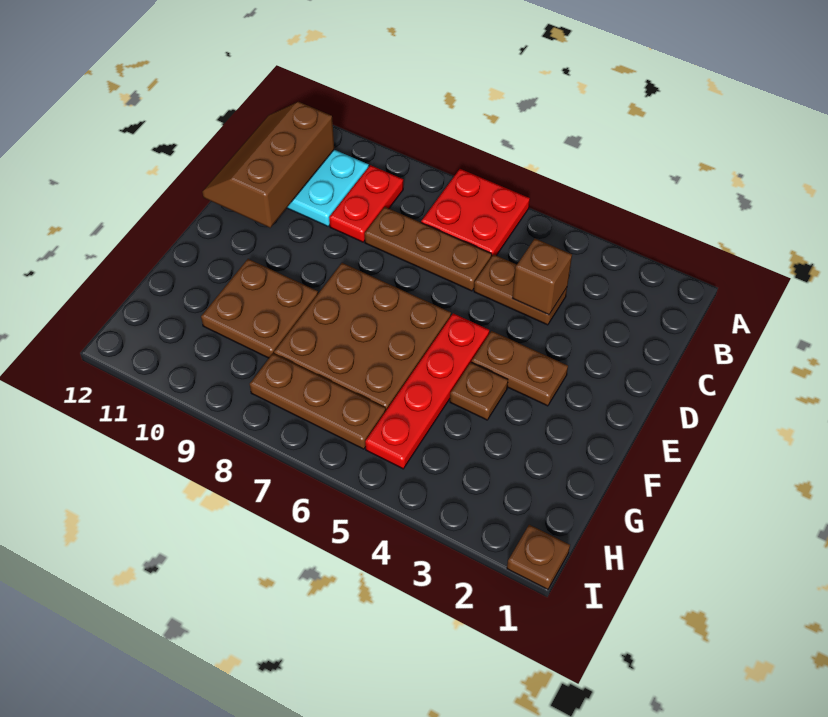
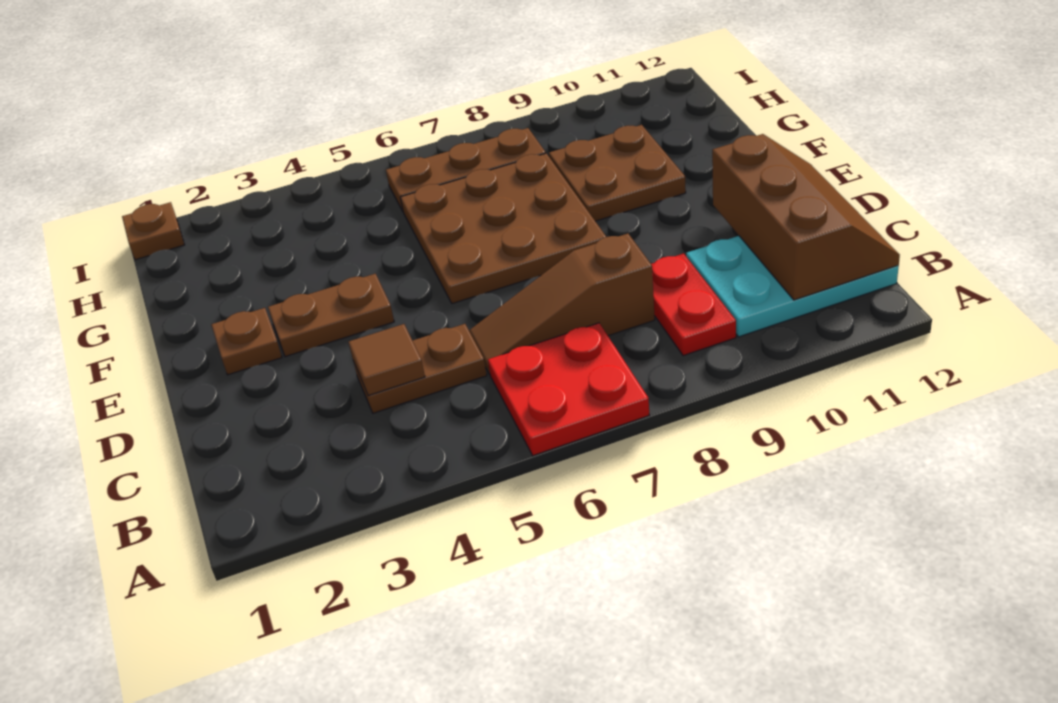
brown 1x1 brick [513,239,572,315] -> brown 1x1 tile [349,324,425,396]
brown 1x3 plate [365,207,492,291] -> brown 1x3 slope [469,234,655,375]
red 1x4 plate [365,313,489,469] -> none
brown 1x1 plate [450,362,508,420] -> brown 1x1 plate moved to [211,308,282,375]

